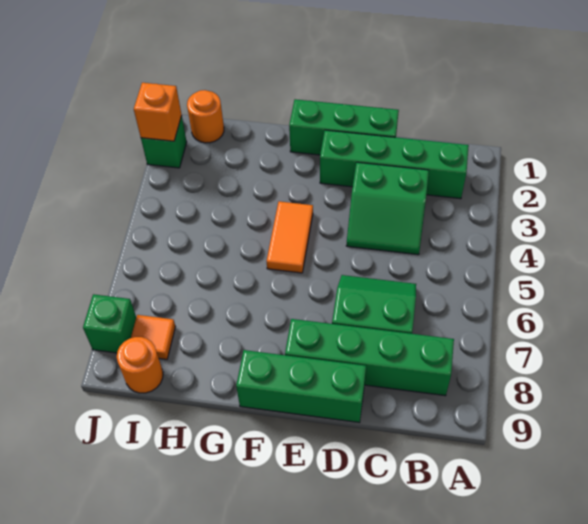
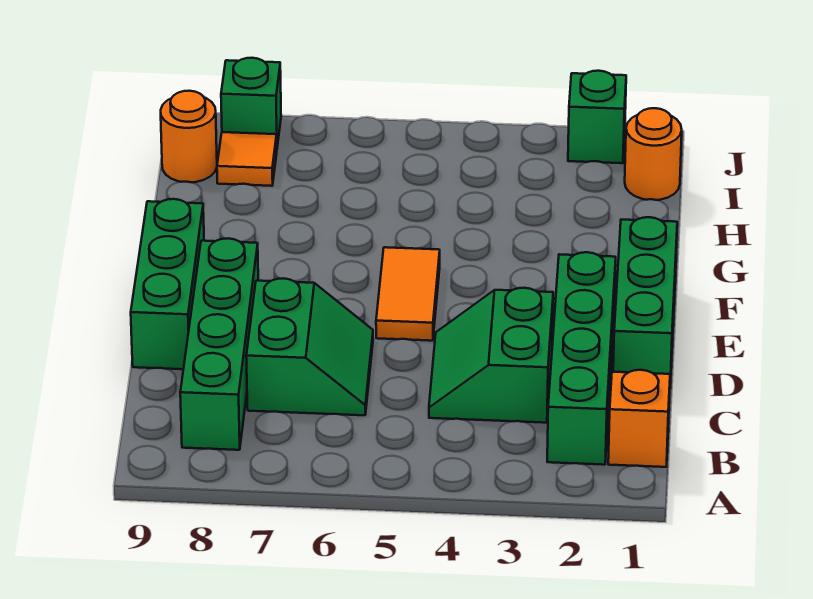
orange 1x2 tile [267,201,313,273] -> orange 1x2 tile turned to [376,247,440,341]
orange 1x1 brick [134,83,182,141] -> orange 1x1 brick moved to [608,370,670,467]

